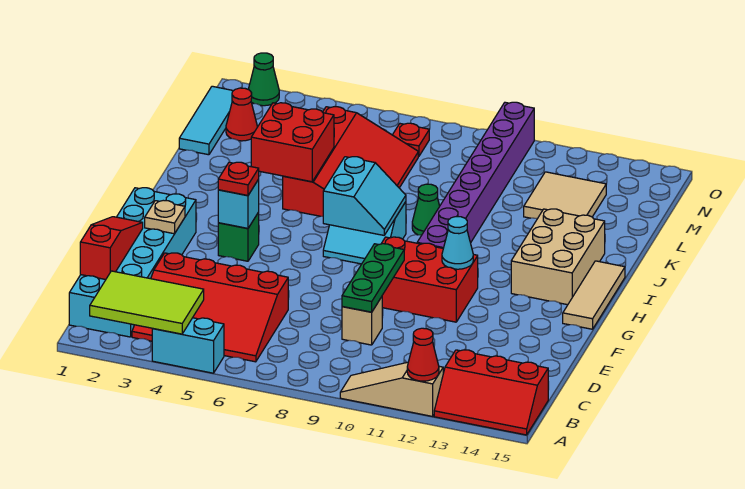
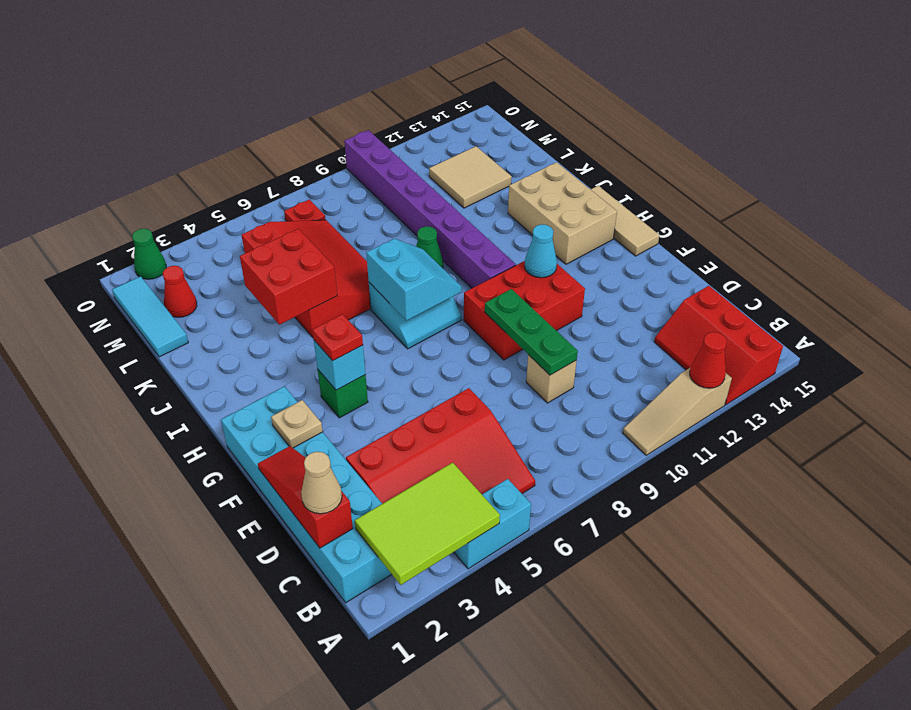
red 2x3 slope [434,350,548,435] -> red 2x3 slope turned to [654,286,783,405]
none -> tan 1x1 cone [301,452,342,514]

